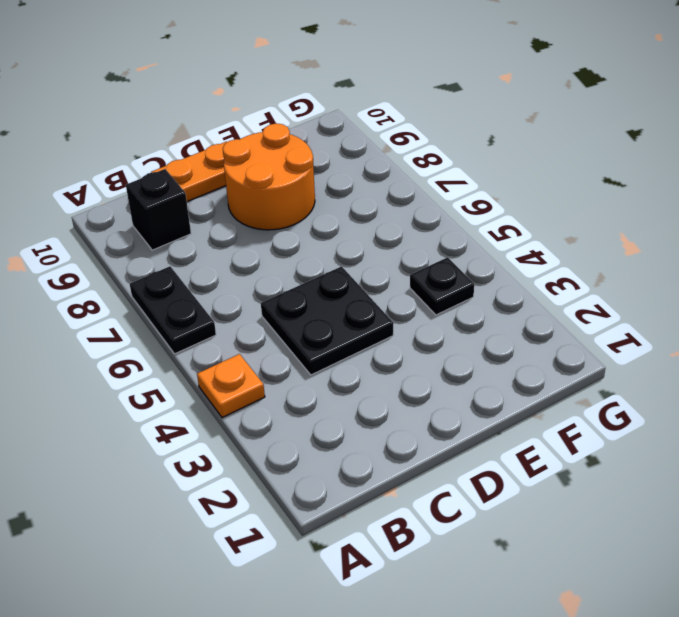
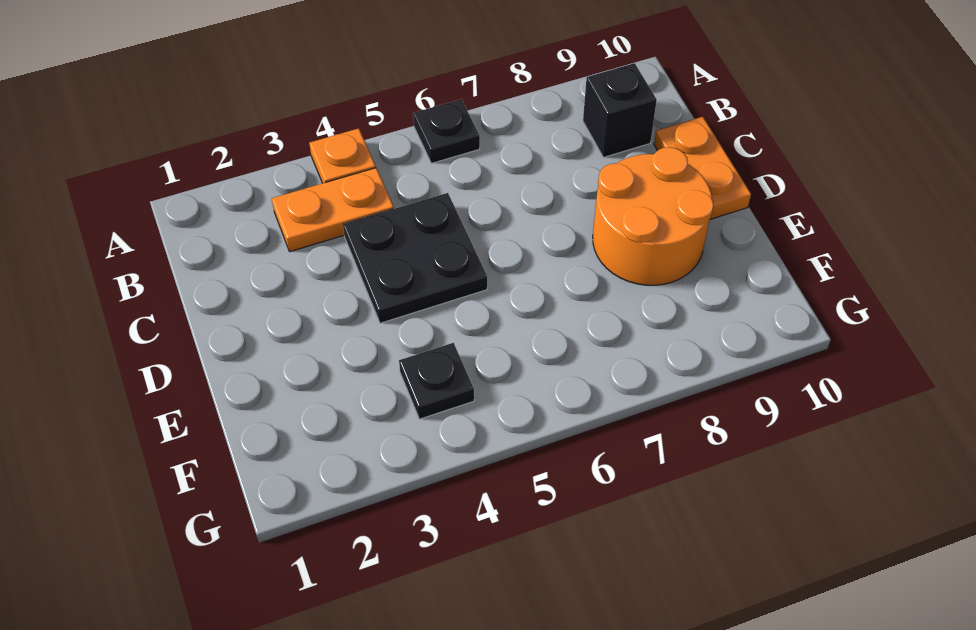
black 1x2 plate [130,266,216,354] -> black 1x1 plate [413,99,480,163]
none -> orange 1x2 plate [272,168,394,252]

